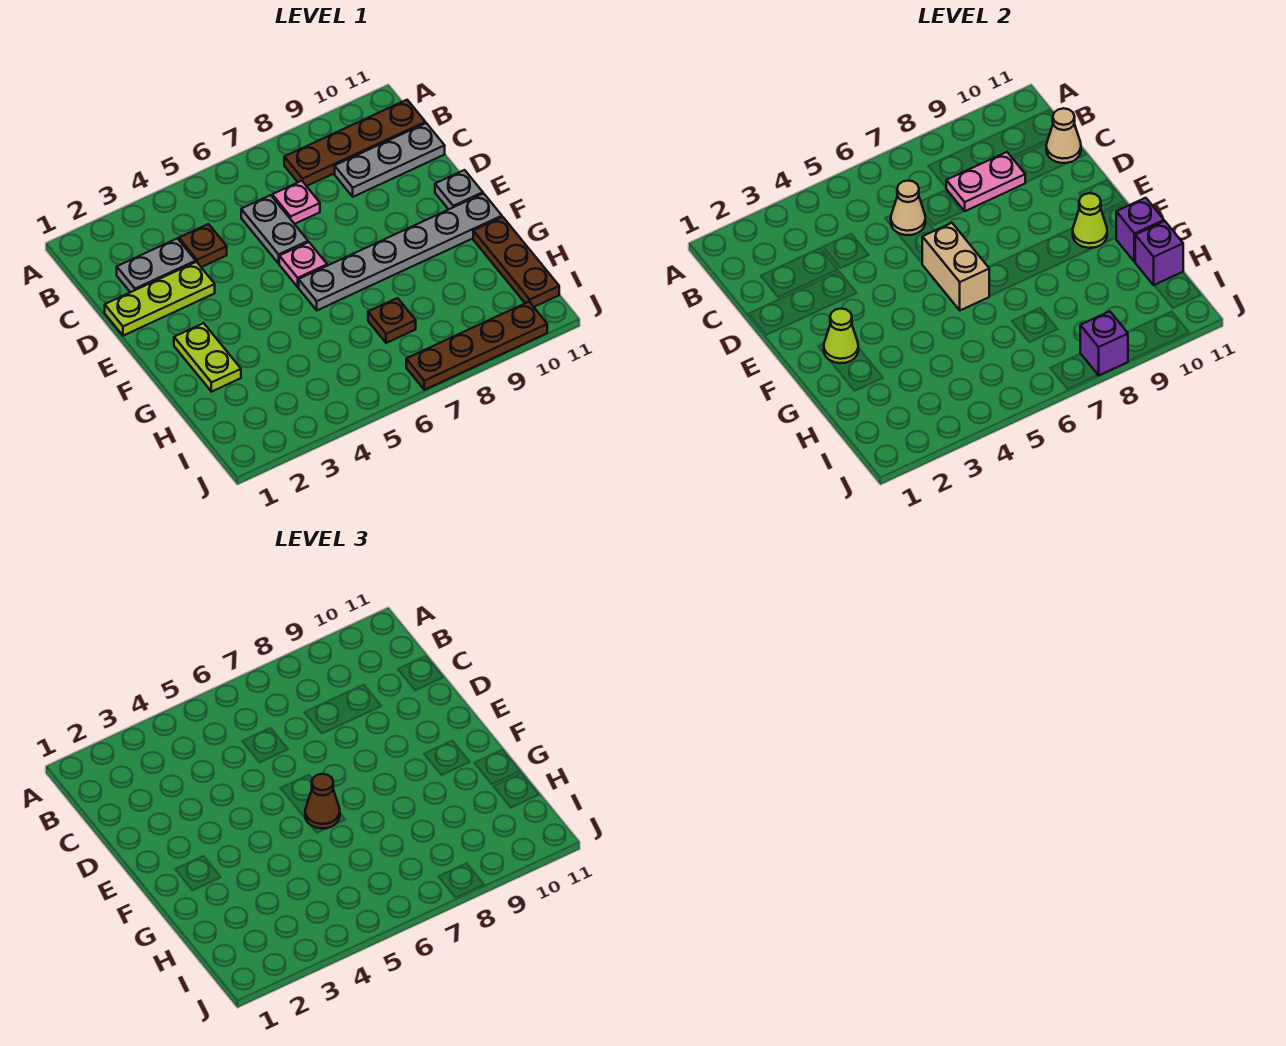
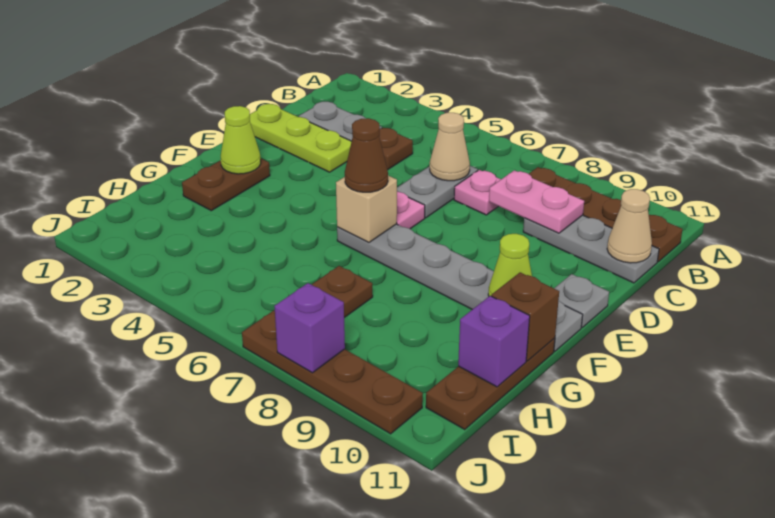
tan 1x2 brick [922,223,989,310] -> tan 1x1 brick [336,176,397,243]
lime 1x2 plate [174,323,241,392] -> brown 1x2 plate [182,158,270,211]
purple 1x1 brick [1116,198,1164,262] -> brown 1x1 brick [491,272,559,361]

